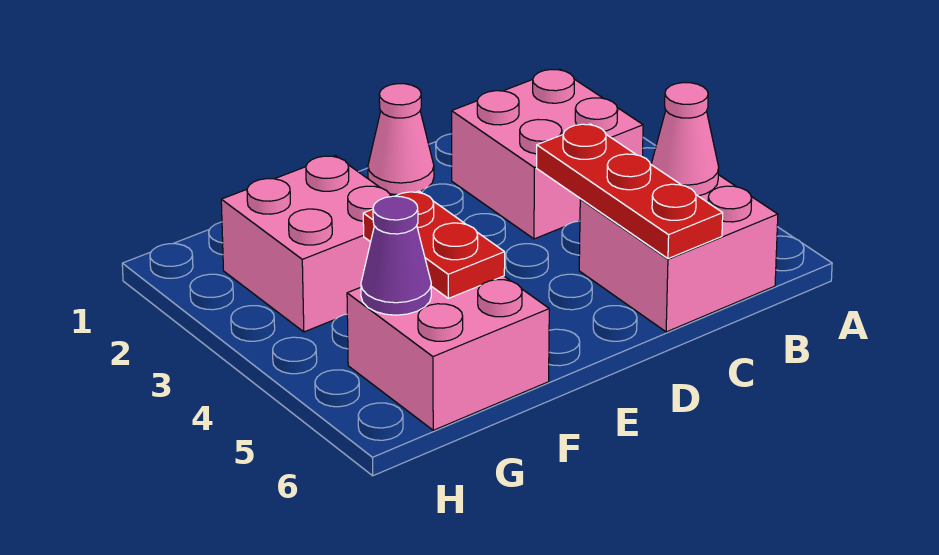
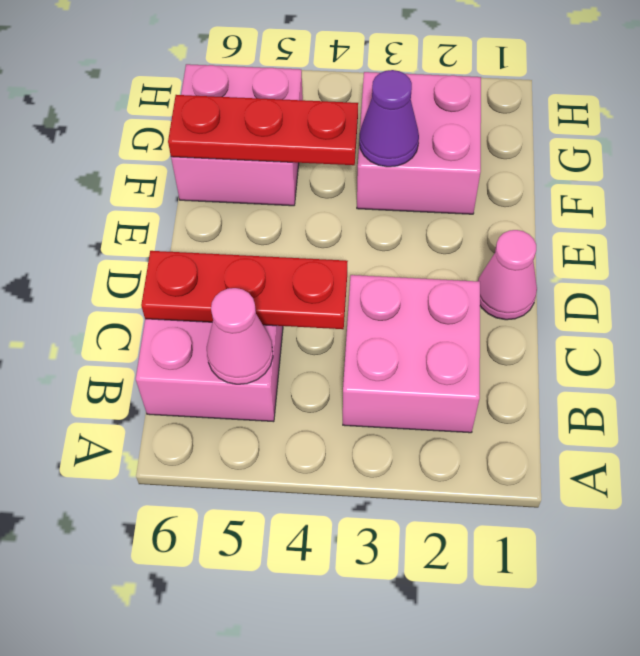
red 1x2 plate [363,191,505,298] -> red 1x3 plate [168,95,358,165]
purple 1x1 cone [361,196,431,315] -> purple 1x1 cone moved to [359,70,419,167]

